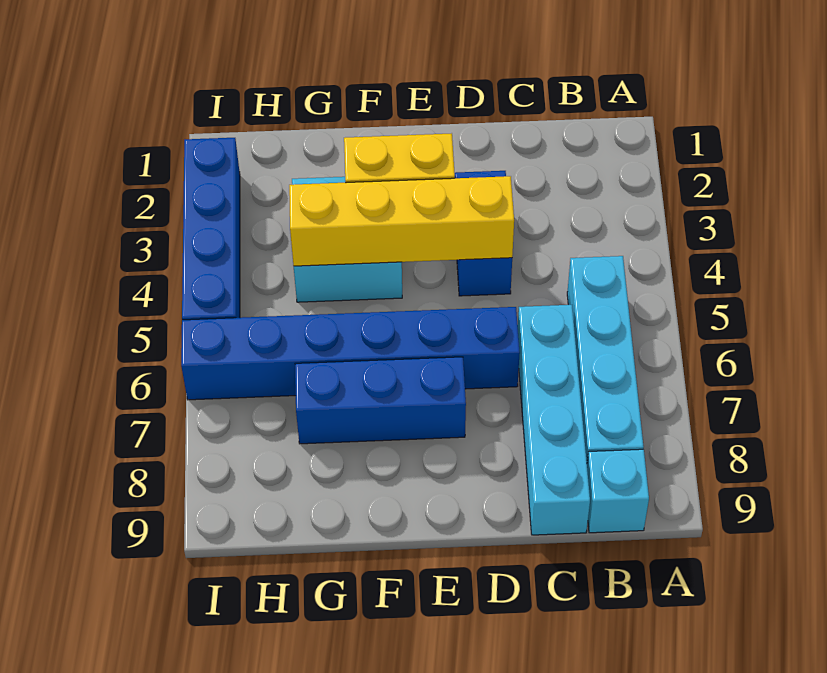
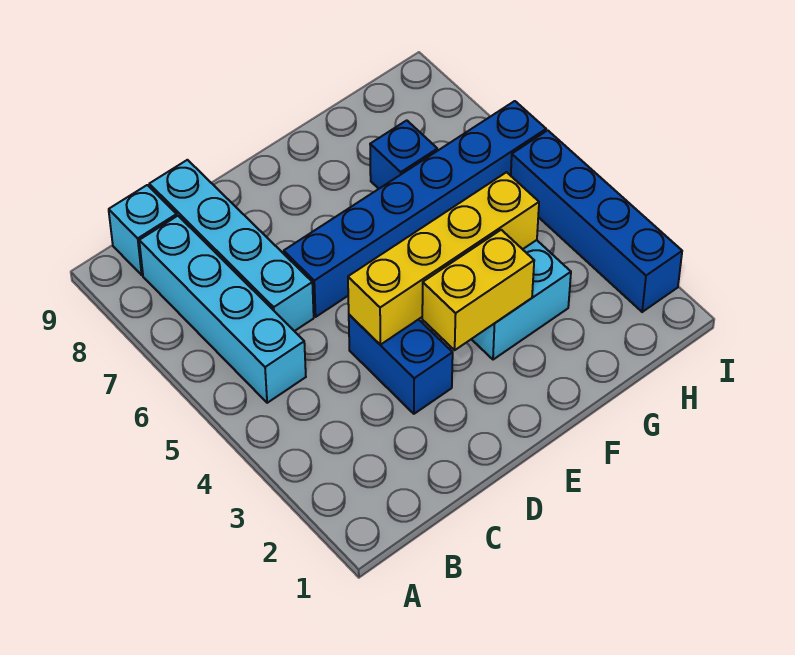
blue 1x3 brick [295,357,466,444] -> blue 1x1 brick [370,120,437,189]

